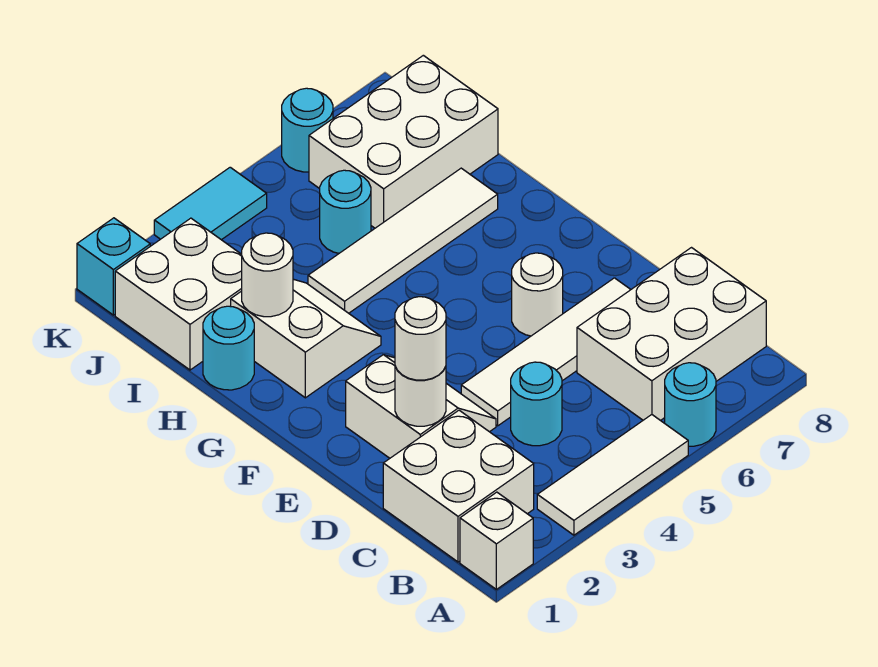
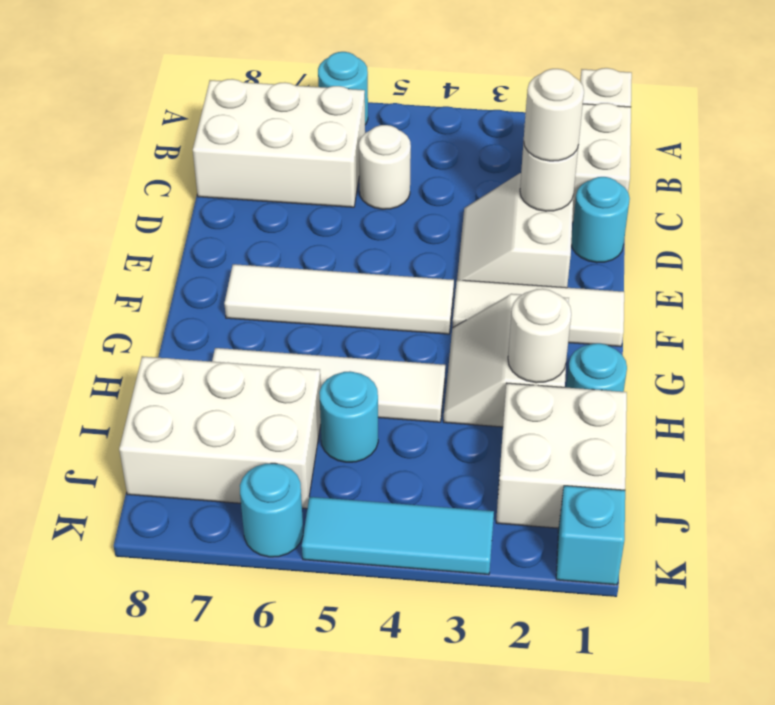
white 1x3 tile [537,415,688,535] -> white 1x3 tile moved to [452,280,624,347]
cyan 1x1 round brick [511,362,562,446] -> cyan 1x1 round brick moved to [571,177,630,263]
white 1x4 tile [461,278,631,426] -> white 1x4 tile moved to [224,264,454,334]
white 1x1 round brick [512,253,563,336] -> white 1x1 round brick moved to [359,125,411,209]
cyan 1x2 tile [154,167,267,240] -> cyan 1x3 tile [302,497,494,575]

